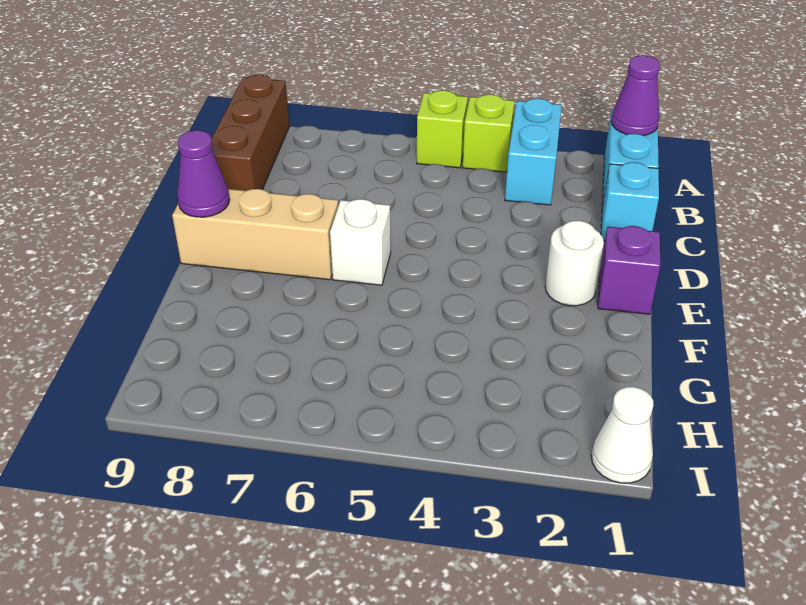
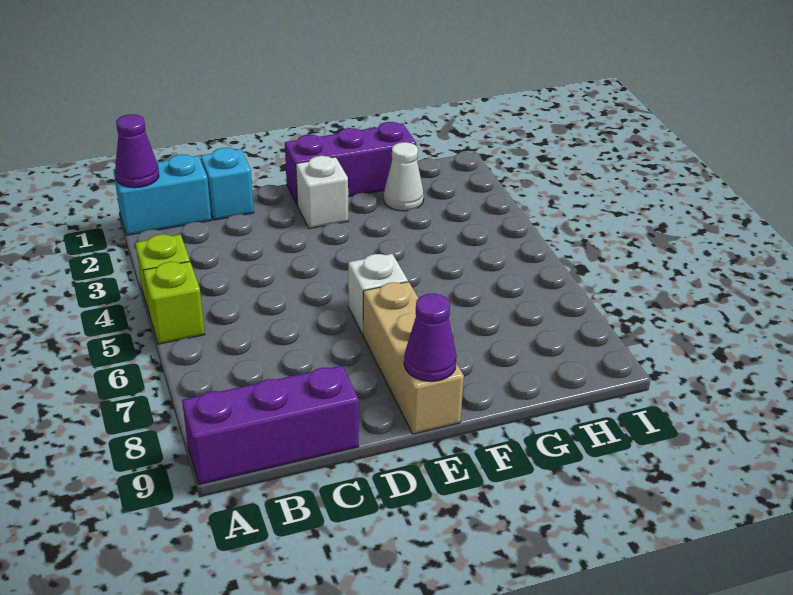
cyan 1x2 brick [505,99,562,205] -> none
brown 1x3 brick [211,75,289,191] -> purple 1x3 brick [182,365,359,484]
purple 1x1 brick [598,226,660,314] -> purple 1x3 brick [285,122,416,206]
white 1x1 round brick [545,221,604,306] -> white 1x1 brick [296,156,348,229]
white 1x1 cone [591,387,653,483] -> white 1x1 cone moved to [384,142,424,211]

